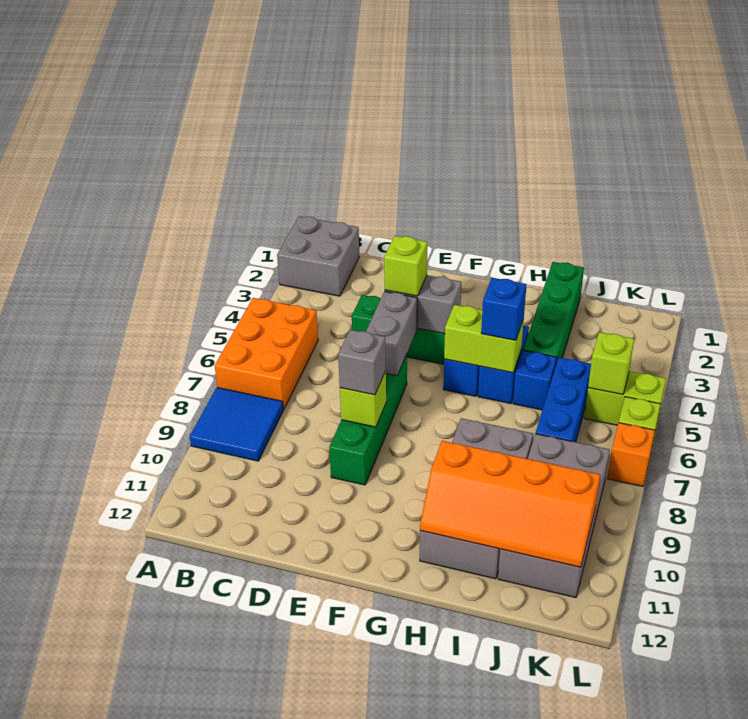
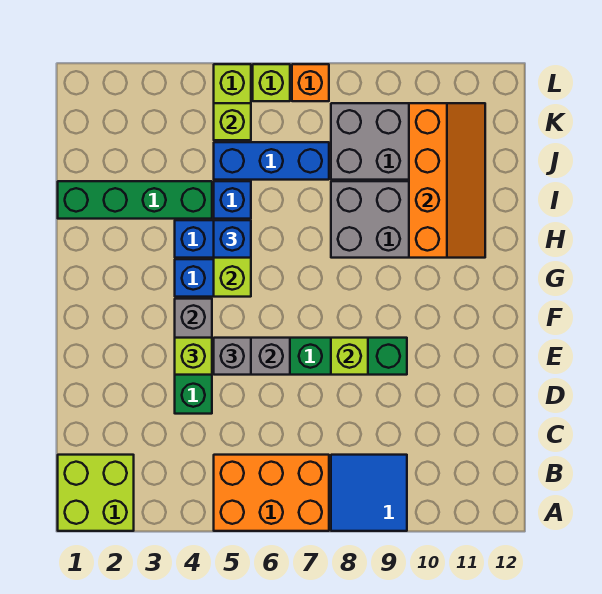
grey 2x2 brick [277,216,360,296] -> lime 2x2 brick [58,455,134,531]
grey 1x1 brick [338,330,386,395] -> grey 1x1 brick moved to [214,338,251,375]

